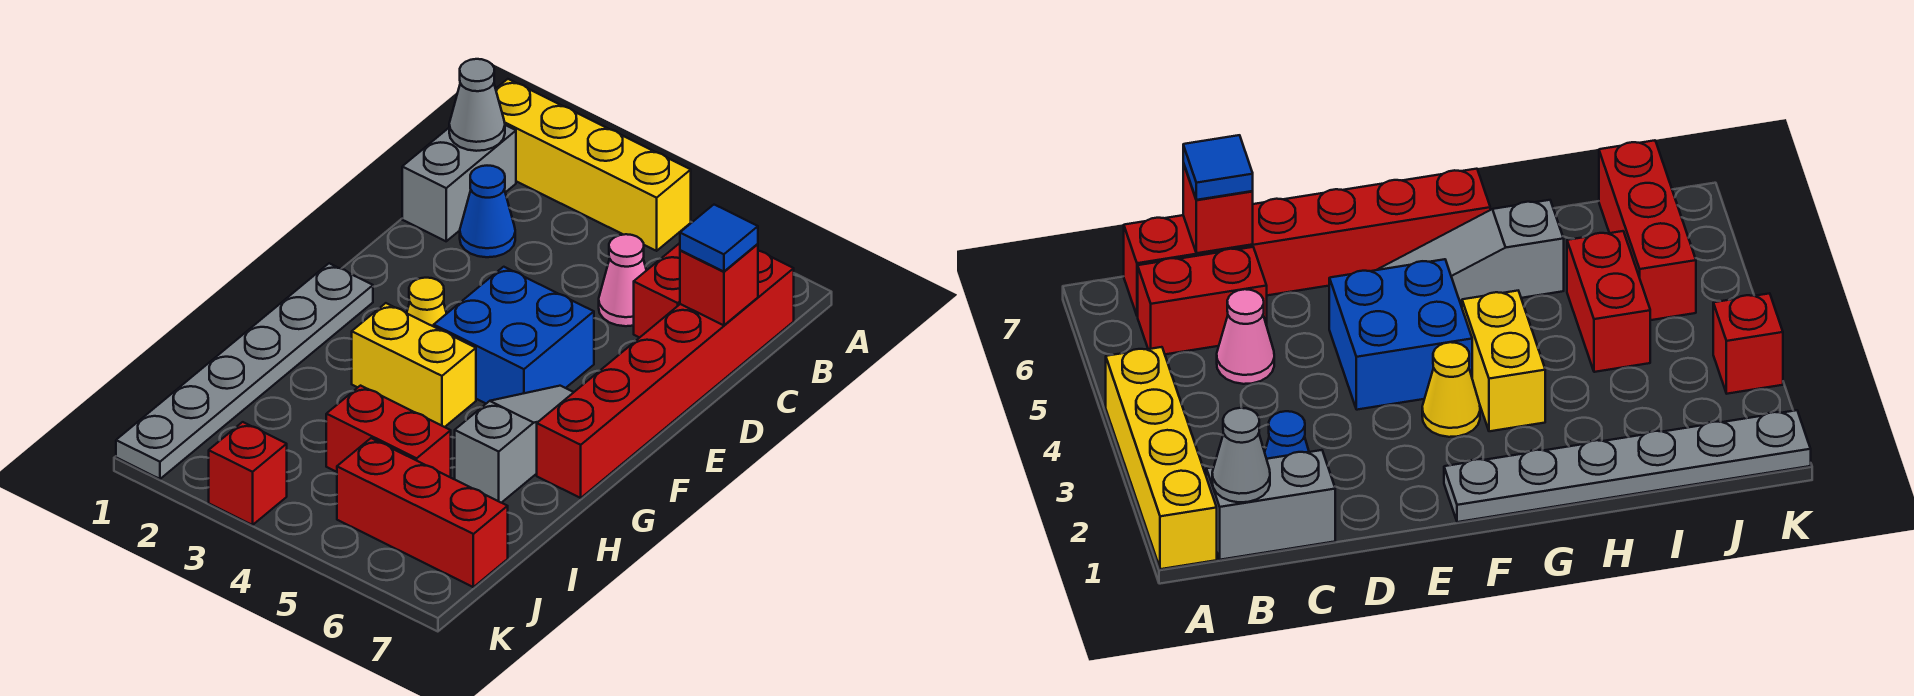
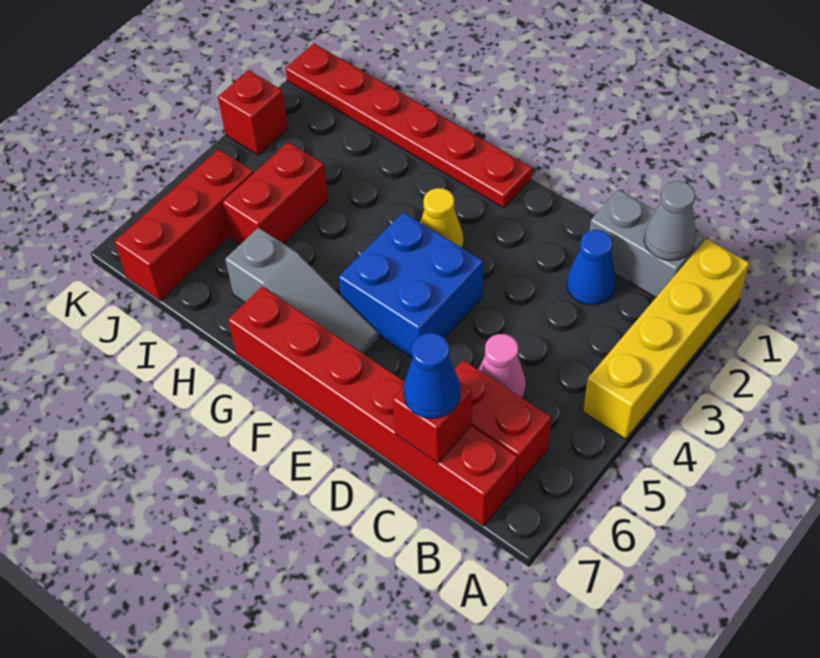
blue 1x1 tile [680,205,758,272] -> blue 1x1 cone [403,333,460,419]
grey 1x6 plate [116,263,373,479] -> red 1x6 plate [285,43,532,208]
yellow 1x2 brick [352,303,476,427] -> none

